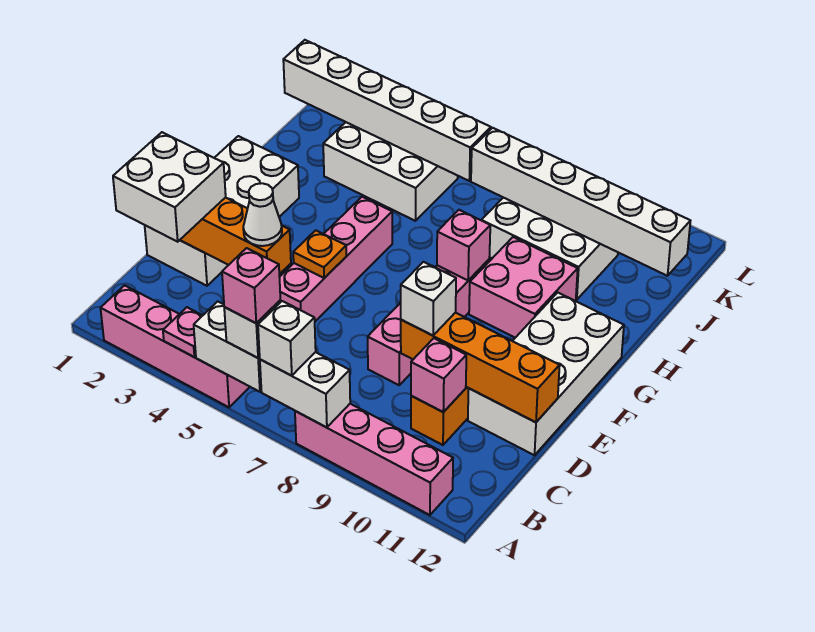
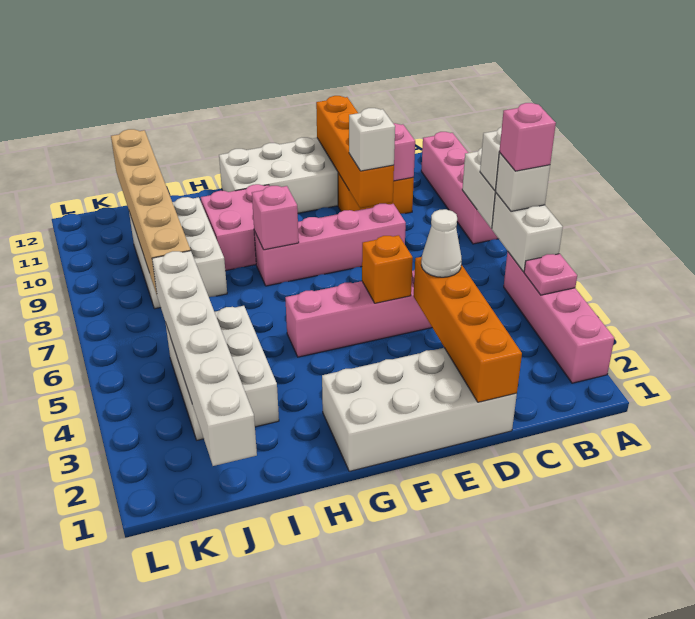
white 2x2 brick [113,132,226,242] -> none
orange 1x1 plate [293,230,346,278] -> orange 1x1 brick [362,235,413,303]
white 1x6 brick [471,128,690,276] -> tan 1x6 brick [111,129,191,294]

